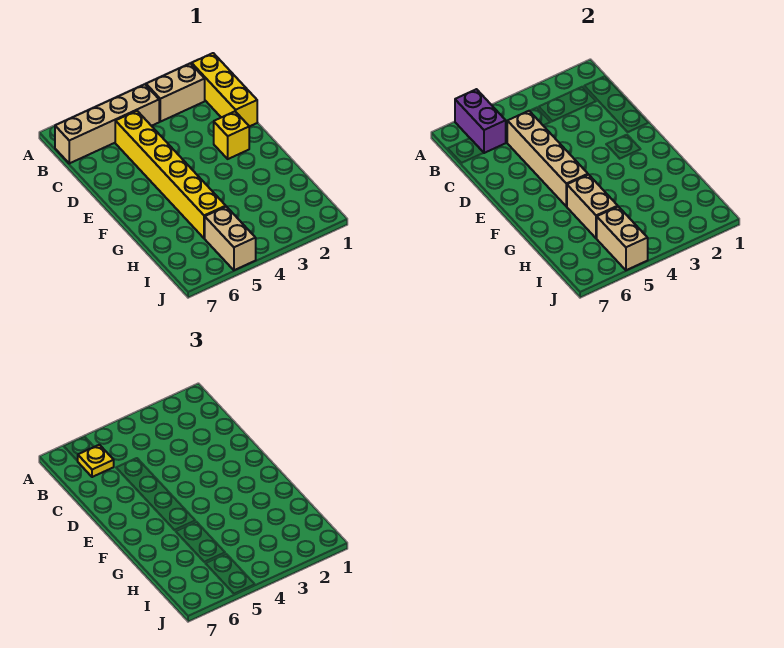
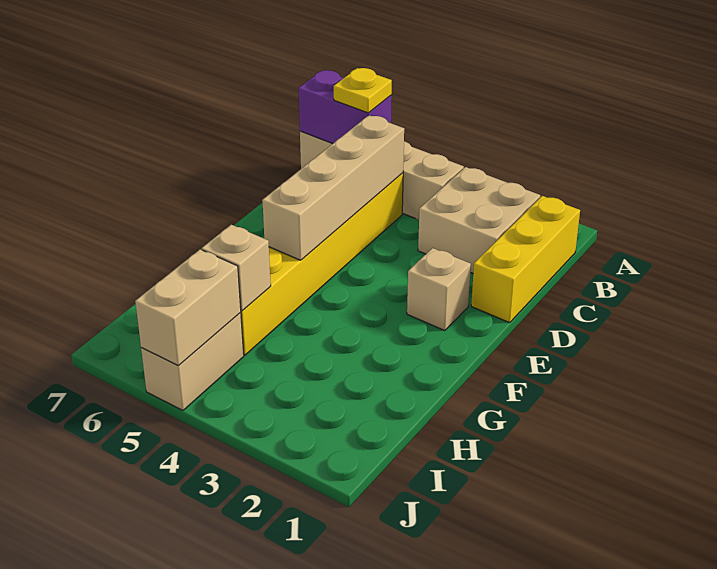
purple 1x2 brick [455,89,506,153] -> purple 1x2 brick turned to [299,70,392,144]
tan 1x2 brick [146,63,205,122] -> tan 2x2 brick [418,167,540,273]
yellow 1x1 brick [214,112,249,159] -> tan 1x1 brick [407,248,471,331]
tan 1x2 brick [567,175,618,238] -> tan 1x1 brick [202,225,271,311]

